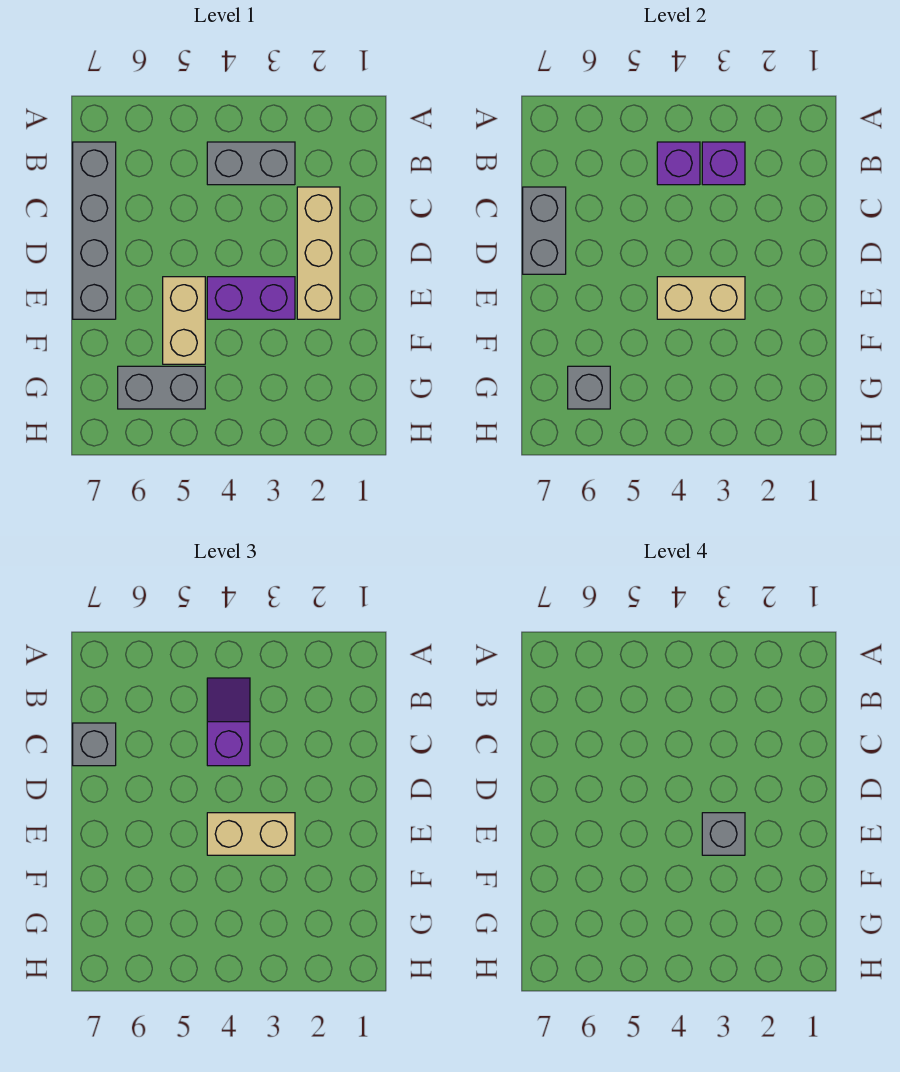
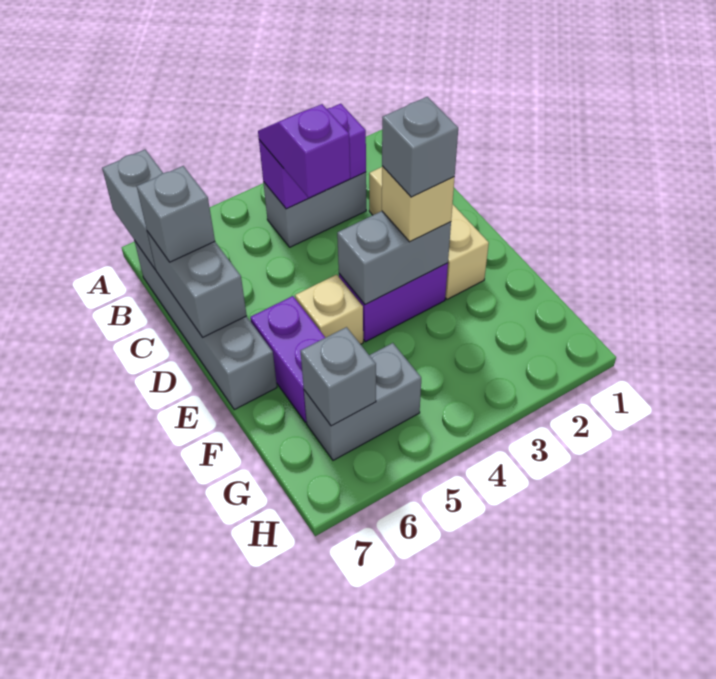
none -> grey 1x2 brick [102,150,163,270]
tan 1x2 brick [657,277,745,319] -> grey 1x2 brick [337,211,451,305]
tan 1x2 brick [207,813,295,855] -> tan 1x1 brick [382,166,455,242]
tan 1x2 brick [163,277,205,364] -> tan 1x1 brick [295,274,363,344]
none -> purple 1x2 brick [250,296,325,423]

